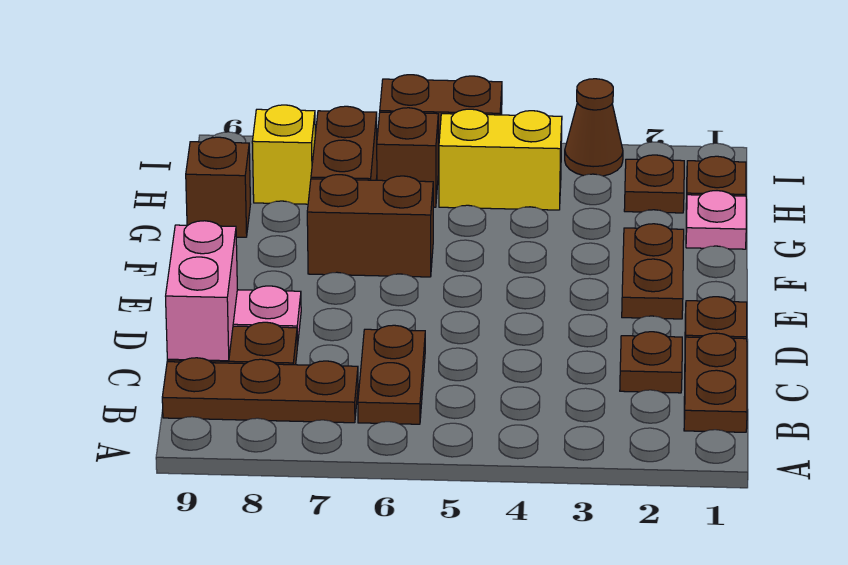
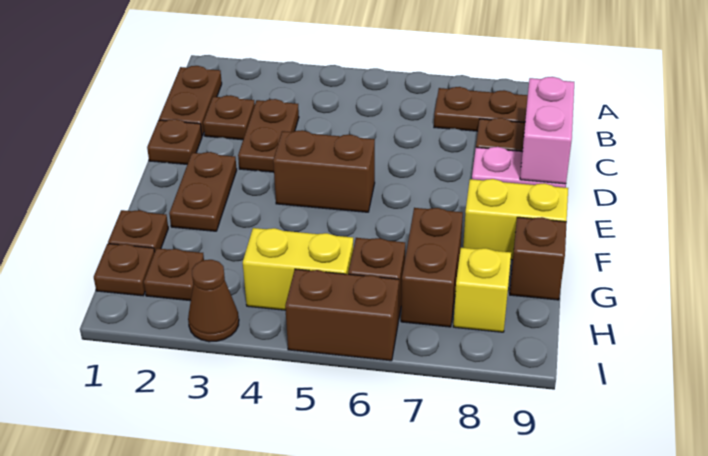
brown 1x2 plate [358,325,425,424] -> brown 1x2 plate moved to [238,99,299,172]
brown 1x2 brick [307,175,433,277] -> brown 1x2 brick moved to [273,130,375,212]
none -> yellow 1x2 brick [463,179,568,260]
pink 1x1 plate [686,191,746,249] -> brown 1x1 plate [108,210,168,252]

